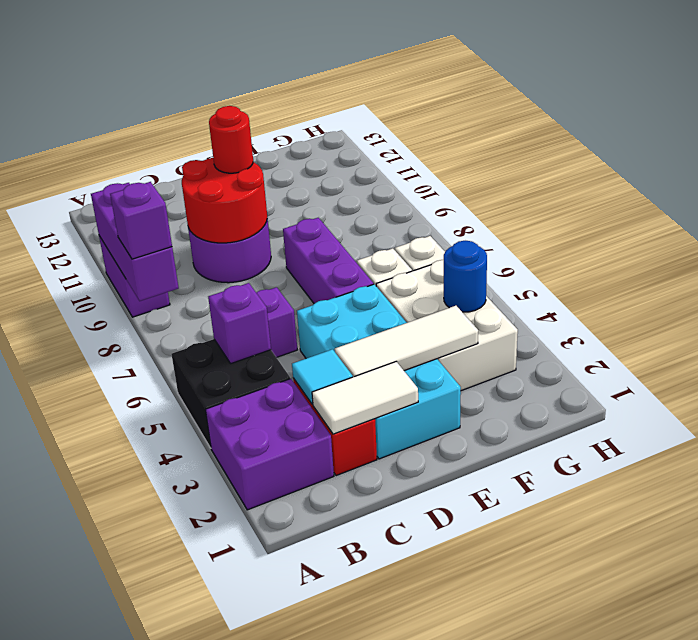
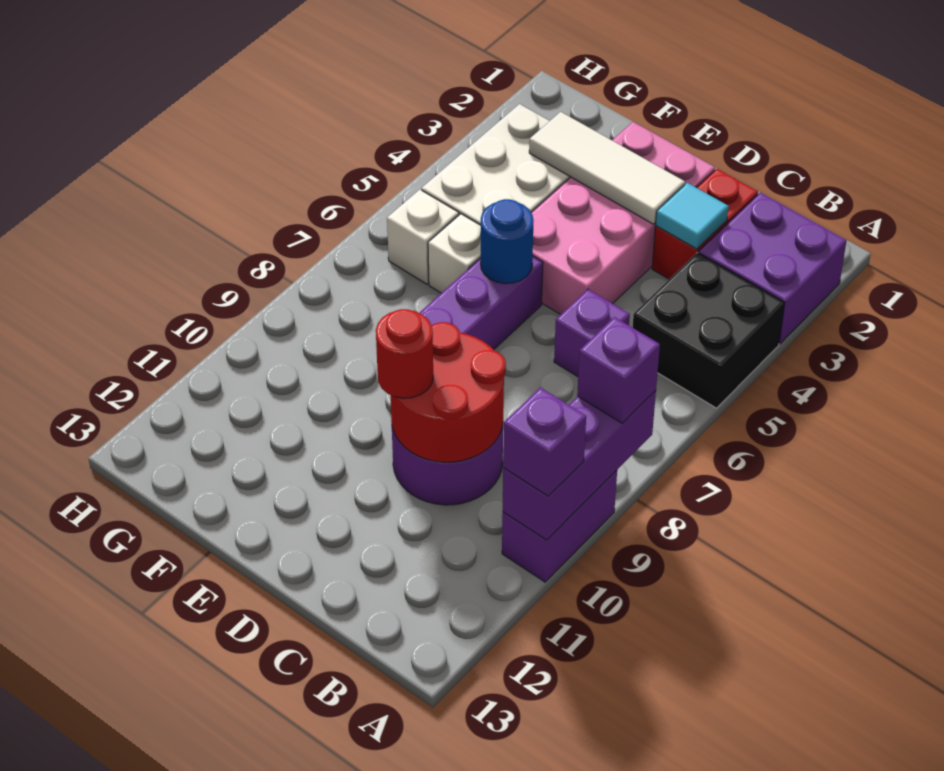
purple 1x1 brick [208,283,271,364] -> purple 1x1 brick moved to [503,387,586,496]
white 1x2 tile [312,362,418,434] -> none
cyan 2x4 brick [297,284,461,459] -> pink 2x4 brick [531,122,715,314]
blue 1x1 round brick [444,241,487,312] -> blue 1x1 round brick moved to [480,199,534,284]

